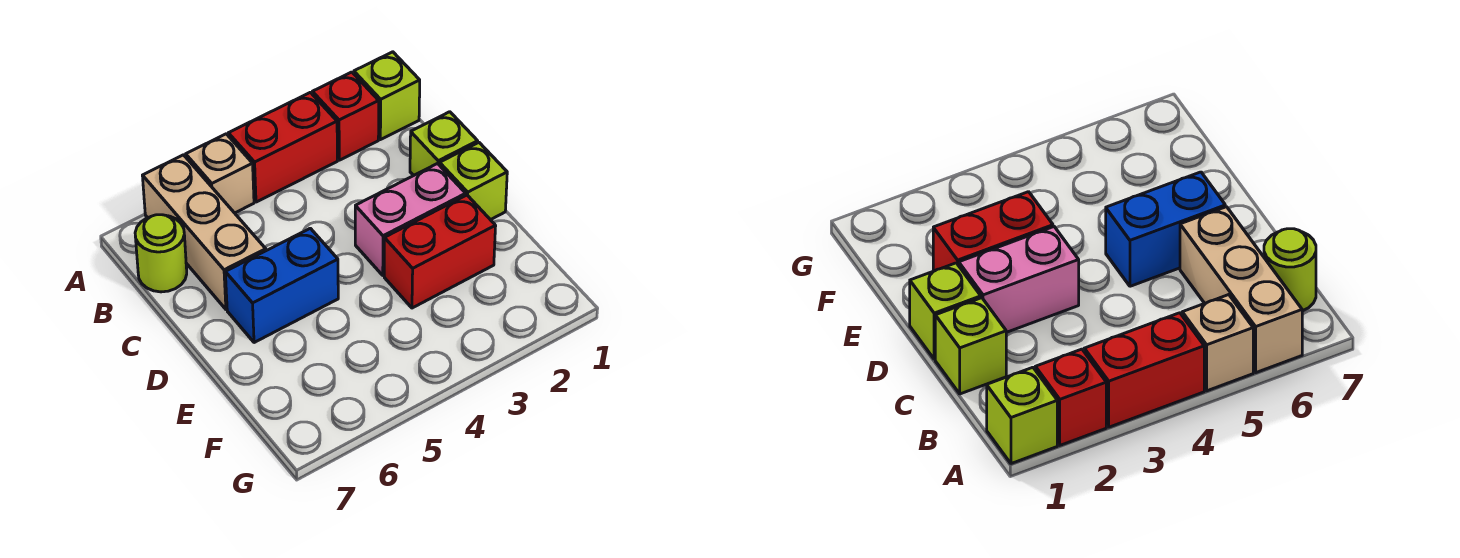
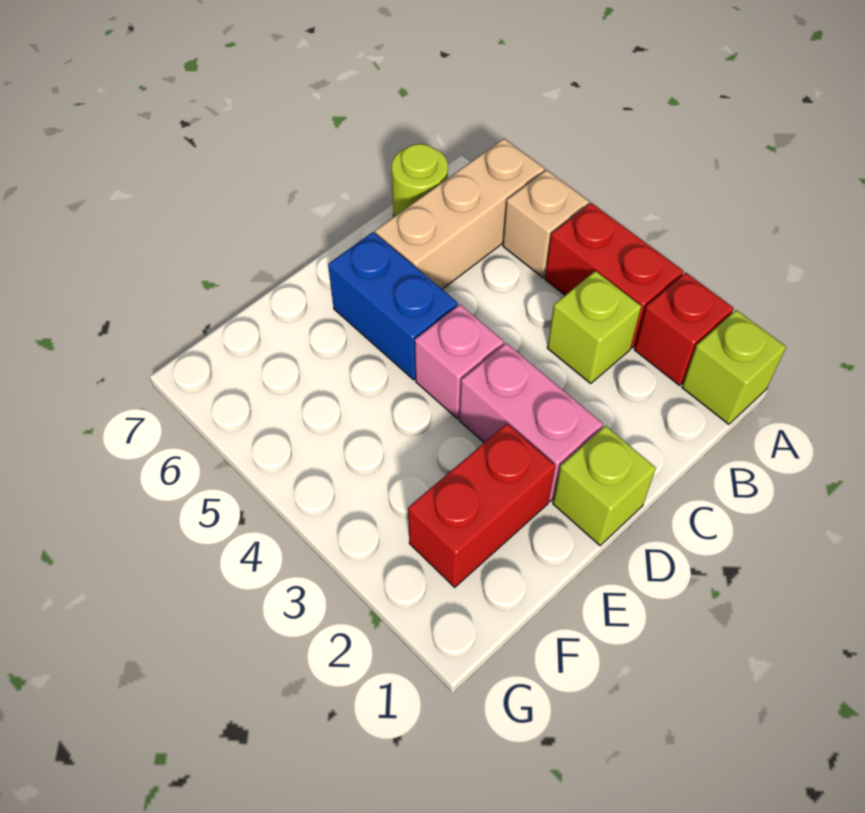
lime 1x1 brick [410,112,478,175] -> lime 1x1 brick moved to [547,271,641,384]
none -> pink 1x1 brick [415,305,504,418]
red 1x2 brick [384,195,496,308] -> red 1x2 brick turned to [408,424,555,587]

